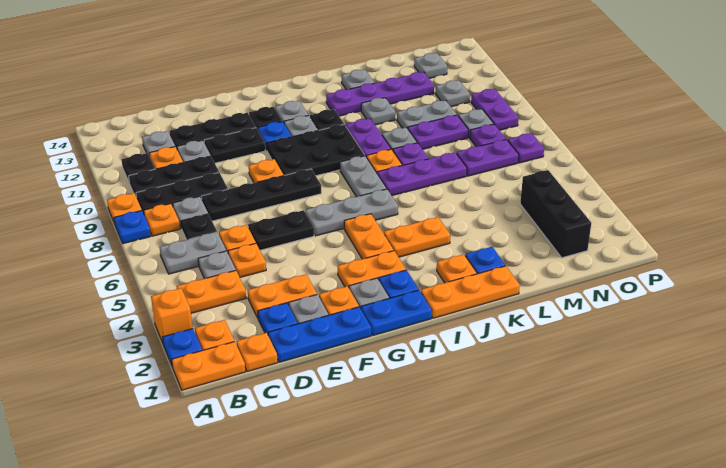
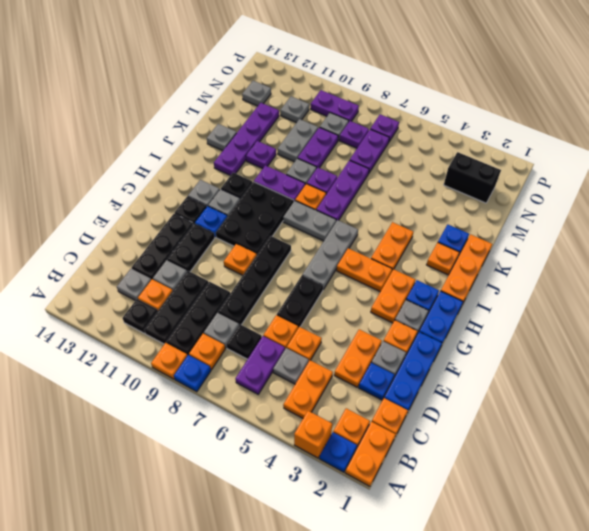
grey 1x2 plate [160,232,226,274] -> purple 1x2 plate [235,336,285,394]
grey 1x1 plate [361,98,395,125] -> purple 1x1 plate [246,141,276,169]
black 1x3 brick [520,170,591,258] -> black 1x2 brick [444,152,501,203]

